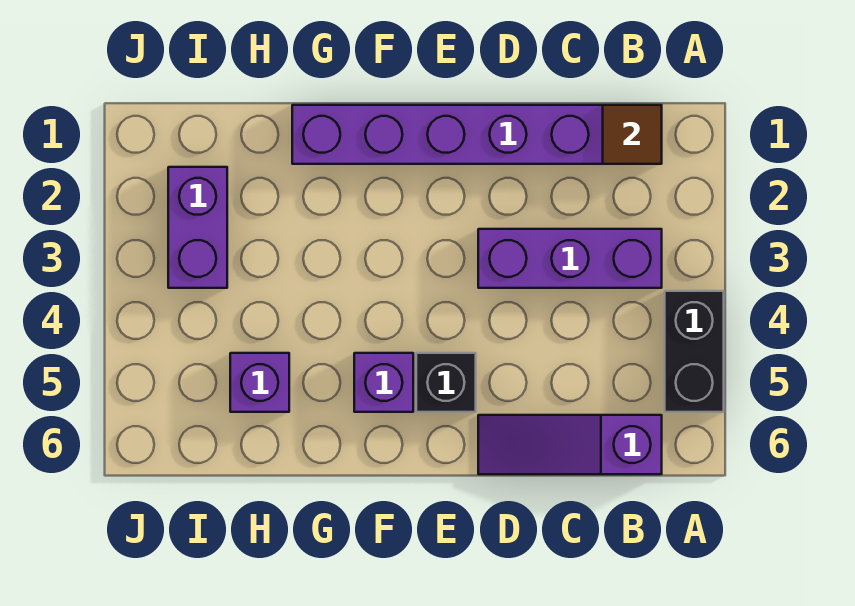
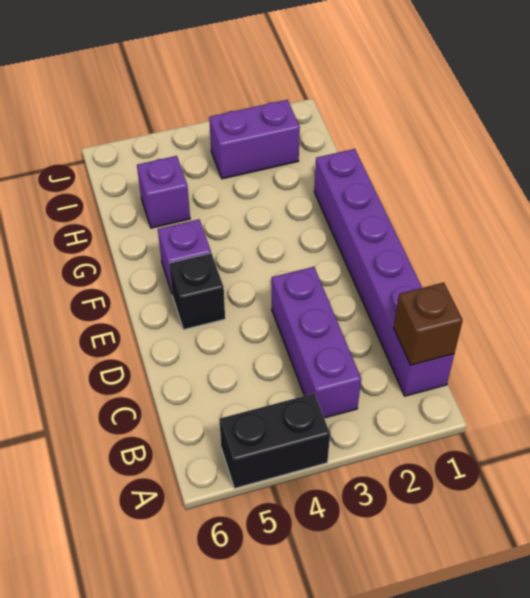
brown 1x1 tile [603,105,662,164] -> brown 1x1 brick [394,283,463,365]
purple 1x3 slope [478,415,662,474] -> none

